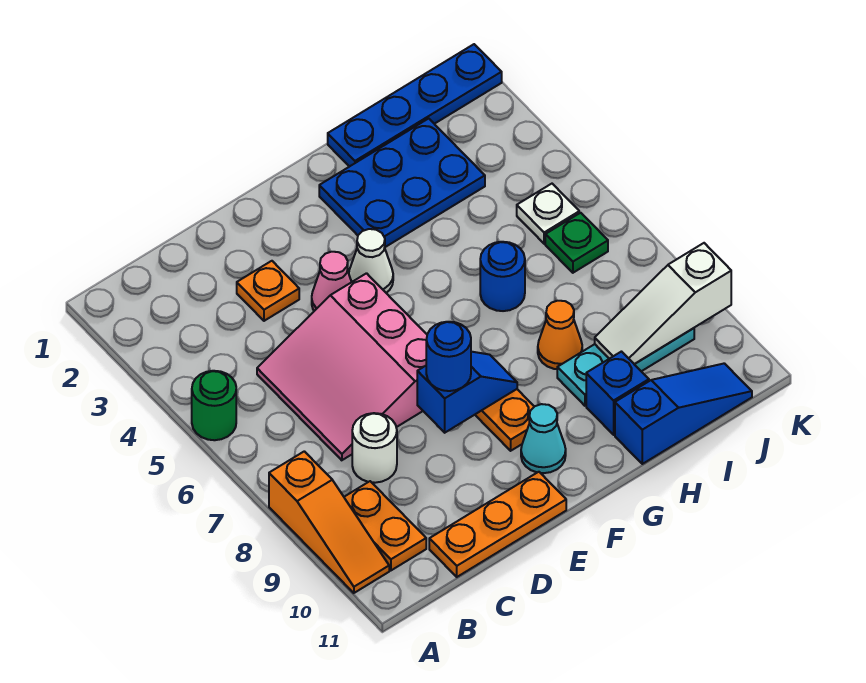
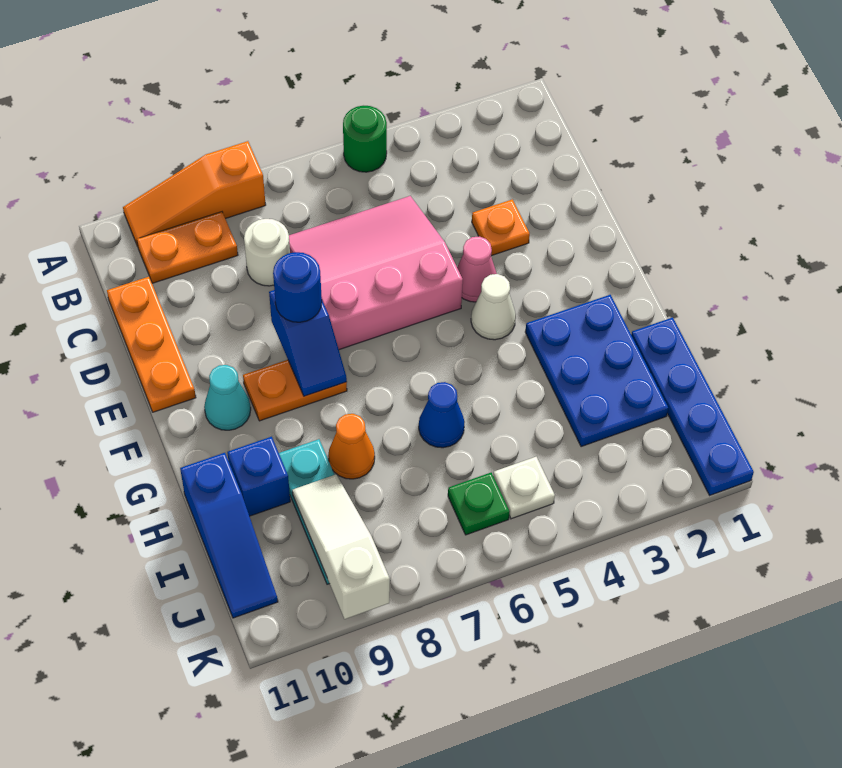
blue 1x1 round brick [480,242,525,311] -> blue 1x1 cone [419,382,465,448]

